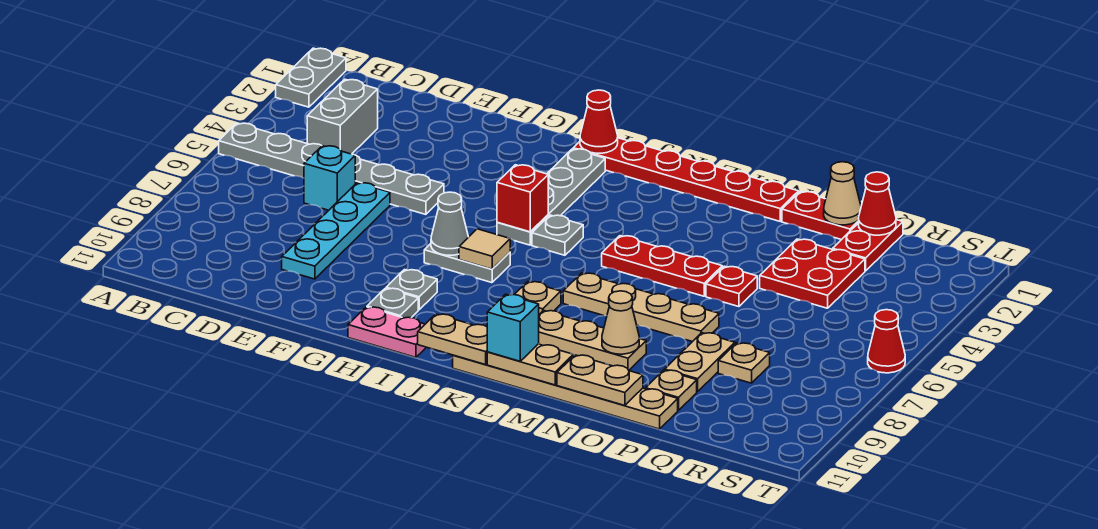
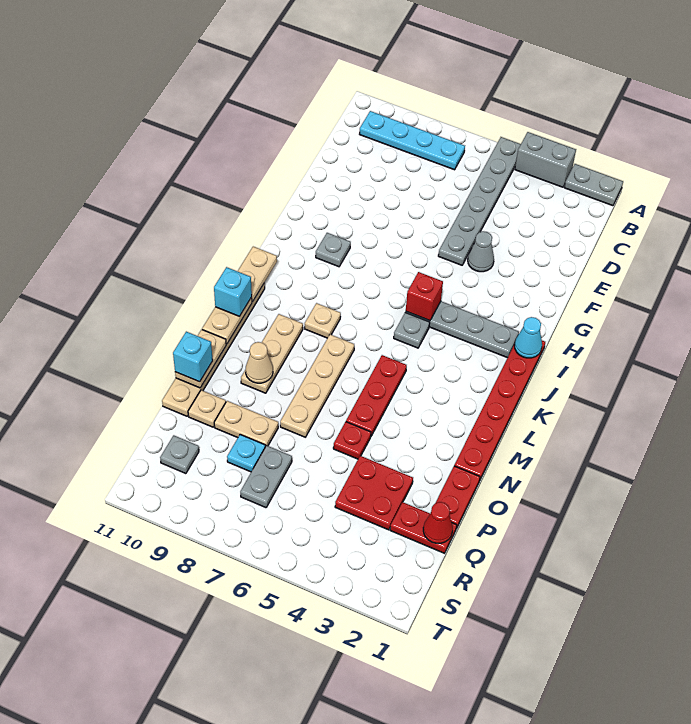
grey 1x2 brick [307,79,378,154] -> grey 1x2 brick moved to [515,132,576,187]
cyan 1x1 brick [304,146,355,210] -> cyan 1x1 brick moved to [173,332,213,382]
cyan 1x4 plate [282,183,390,279] -> cyan 1x4 plate moved to [360,111,465,170]
grey 1x2 plate [424,244,510,283] -> grey 1x2 plate moved to [240,446,292,508]
grey 1x1 cone [431,192,468,255] -> grey 1x1 cone moved to [468,231,494,272]
grey 1x1 plate [367,288,418,318] -> grey 1x1 plate moved to [160,435,199,474]
pink 1x2 plate [348,307,426,357] -> none
red 1x1 cone [580,90,618,153] -> cyan 1x1 cone [514,317,542,358]
tan 1x1 tile [459,229,510,269] -> none
tan 1x1 cone [824,162,861,225] -> none
tan 1x1 plate [718,343,770,383] -> cyan 1x1 plate [227,434,265,472]
red 1x1 cone [868,310,905,373] -> none

